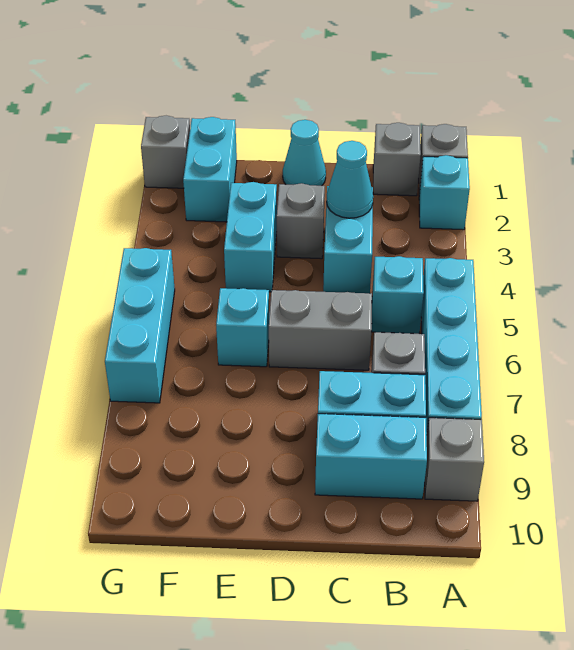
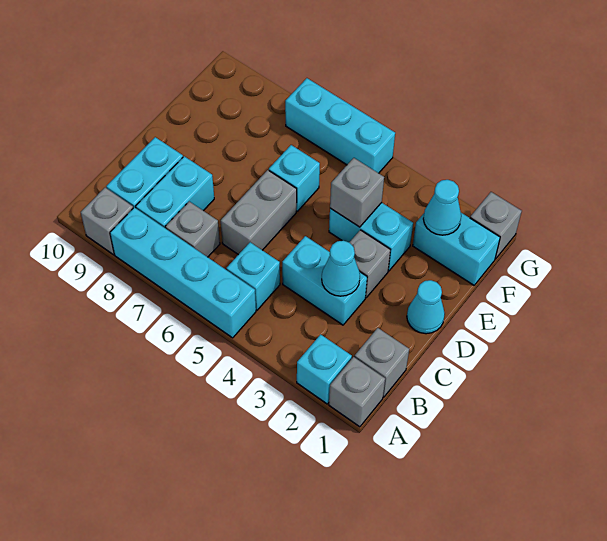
none -> grey 1x1 brick [330,158,384,227]
none -> cyan 1x1 cone [423,180,461,235]

